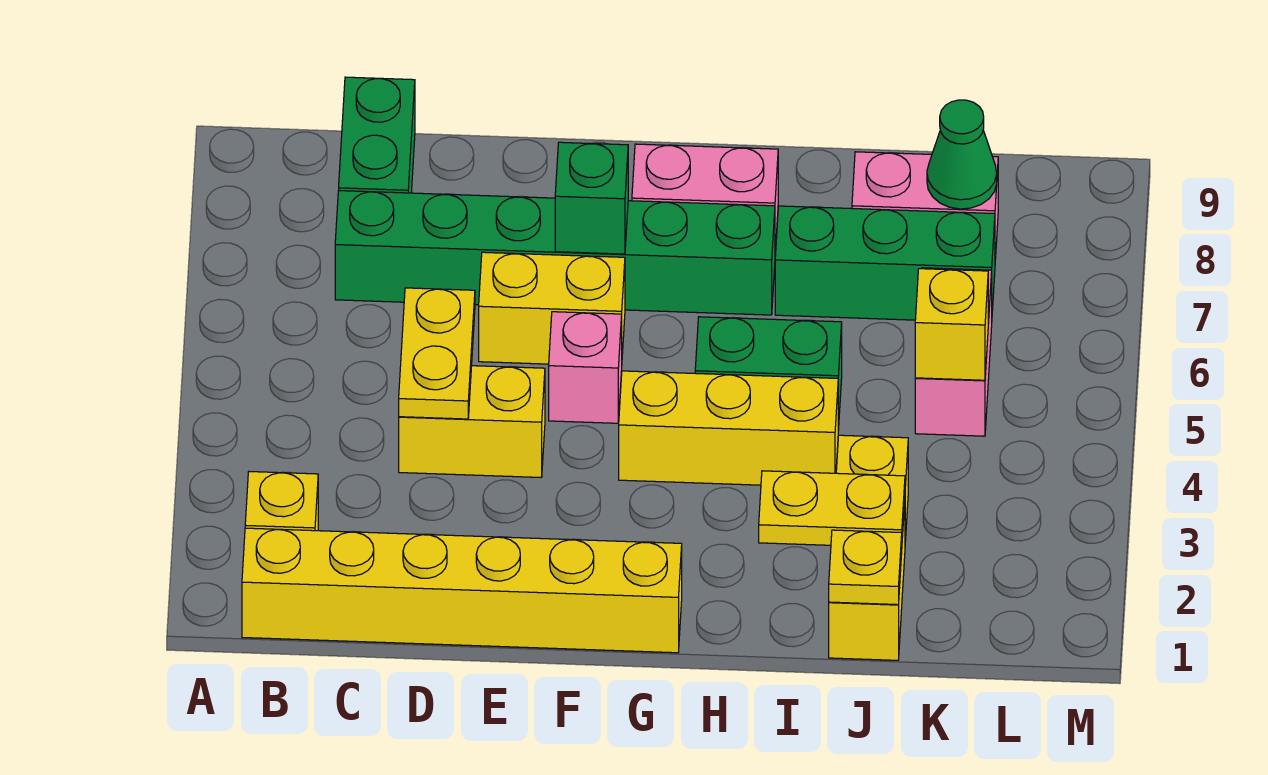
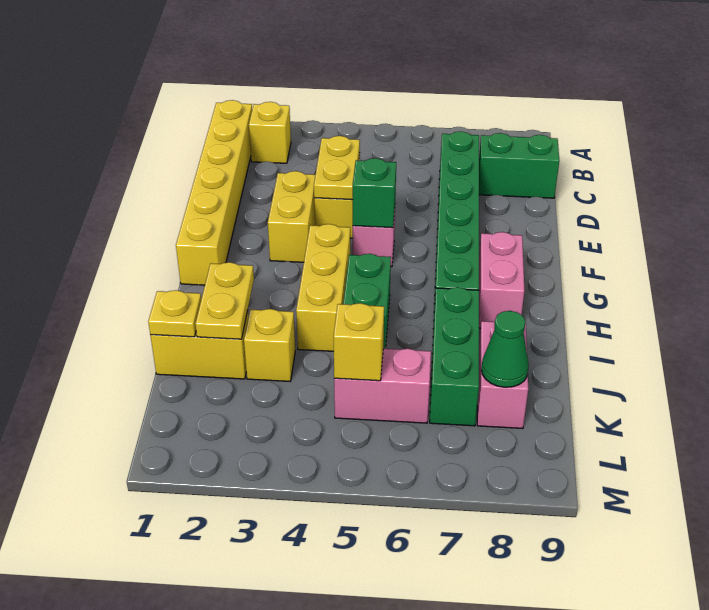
yellow 1x2 plate [399,288,475,419] -> yellow 1x2 plate turned to [314,136,360,200]
yellow 1x2 brick [479,252,625,364] -> yellow 1x2 brick moved to [268,171,315,262]
green 1x1 brick [555,142,628,254] -> green 1x1 brick moved to [353,158,396,228]

